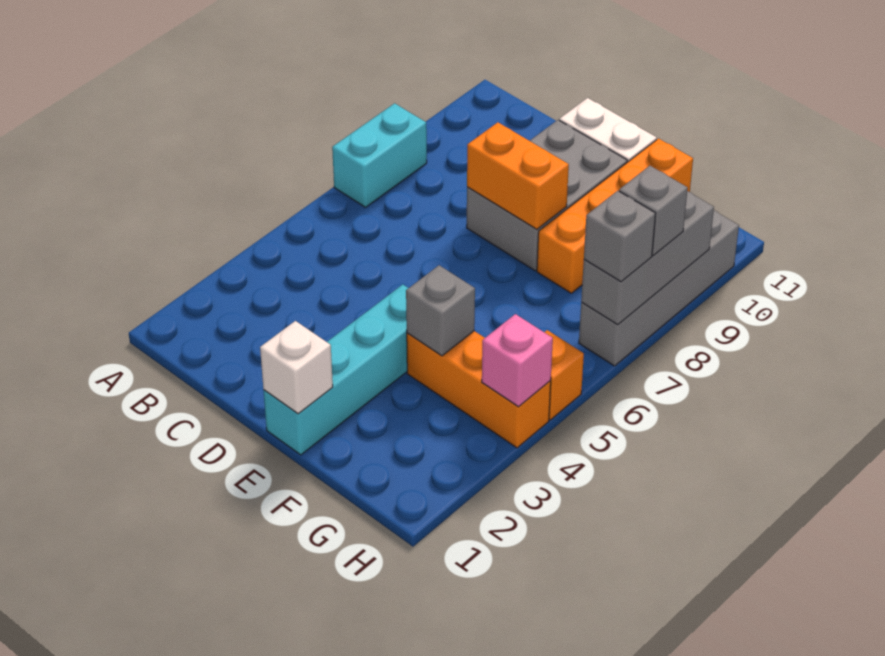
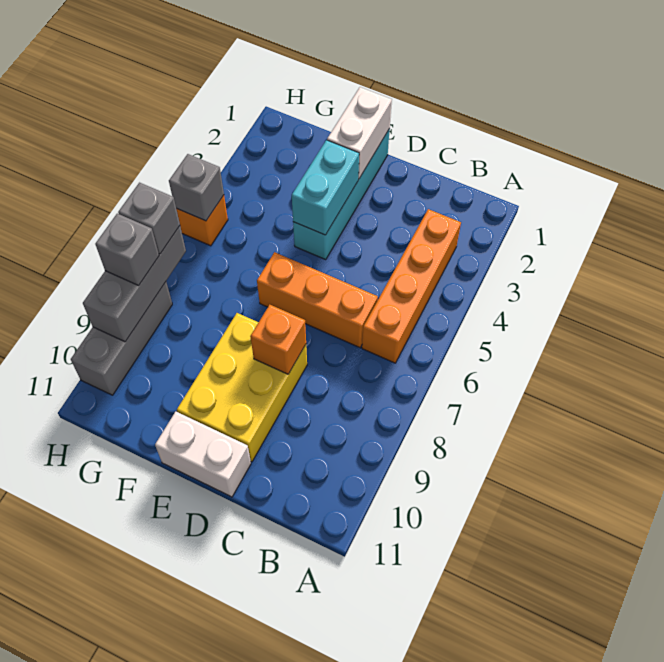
cyan 1x2 brick [332,103,427,207] -> cyan 1x2 brick moved to [291,140,359,235]
grey 2x3 brick [467,120,627,271] -> yellow 2x3 brick [177,313,307,462]
orange 1x2 brick [467,122,569,229] -> orange 1x1 brick [250,305,306,374]
white 1x1 brick [260,321,333,414] -> white 1x2 brick [327,87,392,179]
orange 1x3 brick [407,331,551,448] -> orange 1x3 brick moved to [257,252,378,348]
grey 1x1 brick [406,265,475,356] -> grey 1x1 brick moved to [169,154,224,221]
orange 1x4 brick [537,139,693,293] -> orange 1x4 brick moved to [362,209,461,363]
pink 1x1 brick [482,314,553,407] -> none
grey 1x4 brick [579,210,739,366] -> grey 1x3 brick [71,282,172,395]

